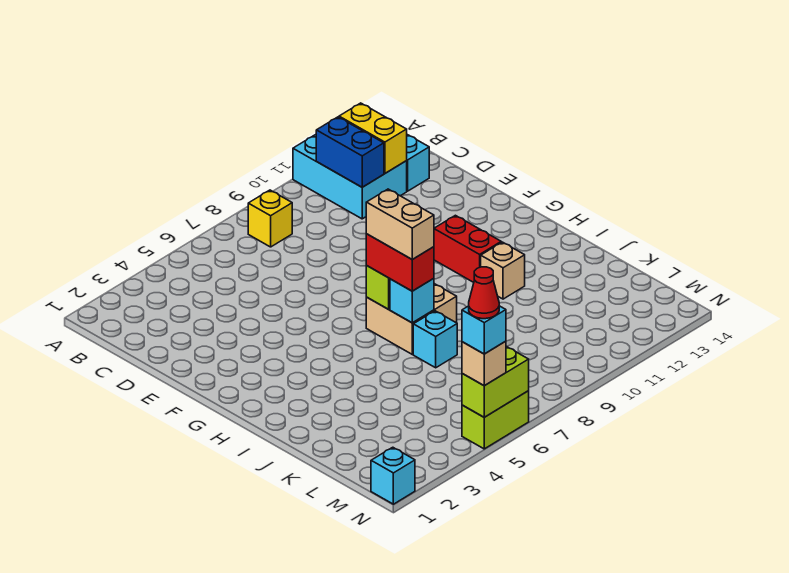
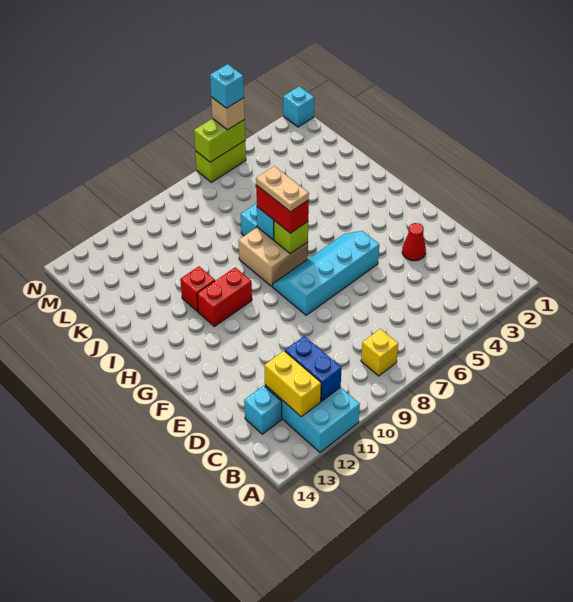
none -> cyan 2x4 slope [273,231,379,315]
red 1x2 brick [434,215,501,282] -> red 1x2 brick turned to [197,268,252,326]
tan 1x2 brick [366,189,434,259] -> tan 1x2 plate [256,166,309,212]
tan 1x1 brick [481,242,525,299] -> red 1x1 brick [180,266,215,312]
red 1x1 cone [469,267,499,319] -> red 1x1 cone moved to [402,223,426,261]

